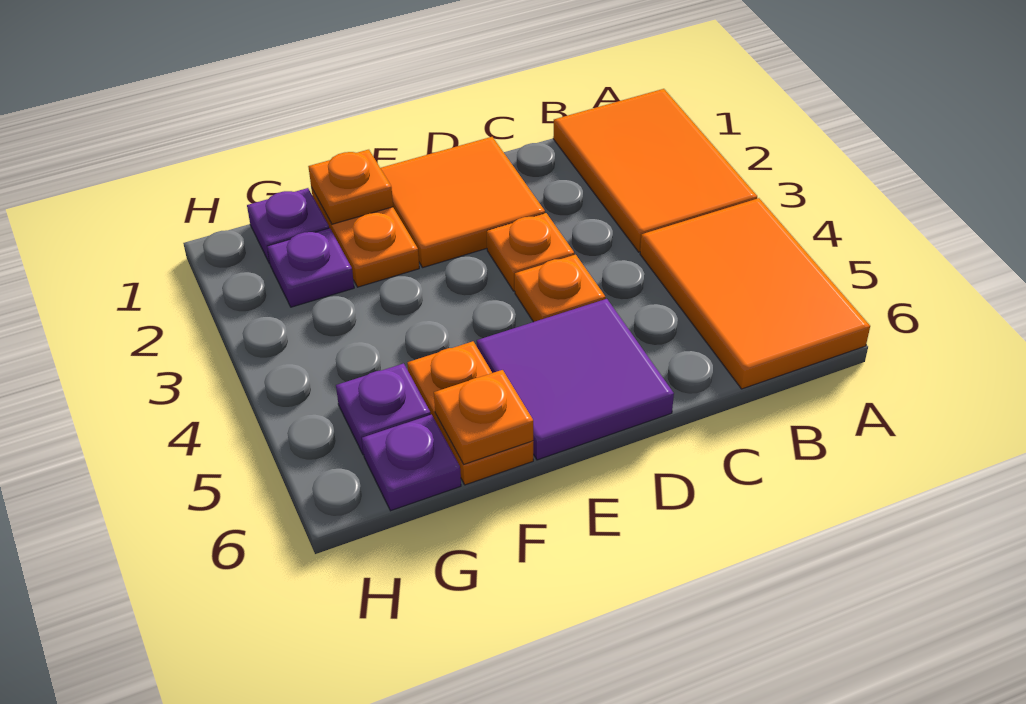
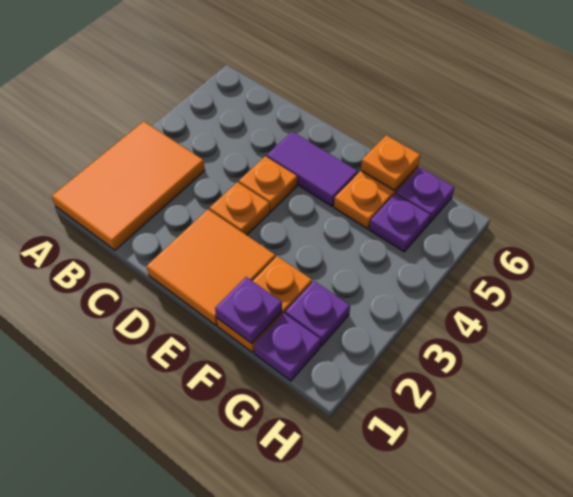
orange 2x3 tile [640,198,870,389] -> none
purple 2x2 tile [477,299,674,460] -> purple 1x2 tile [267,132,358,206]
orange 1x1 plate [308,150,393,224] -> purple 1x1 plate [215,277,282,343]

